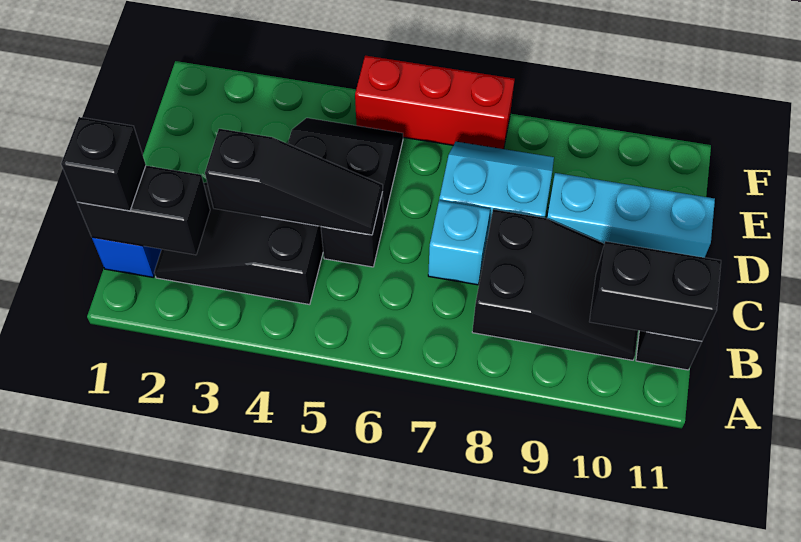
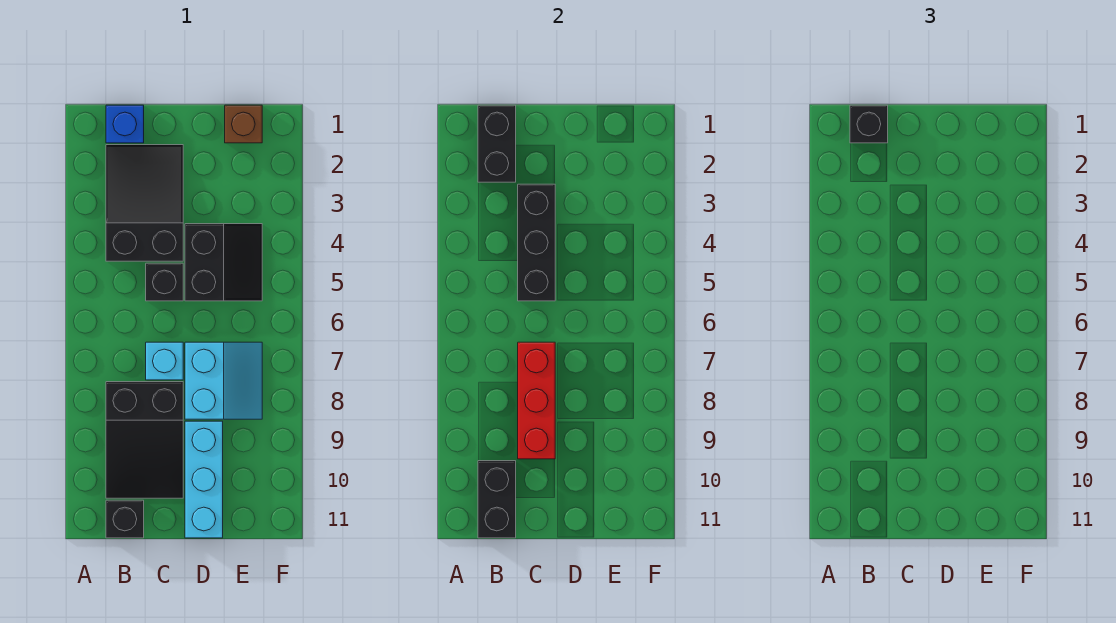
black 1x3 slope [205,129,383,235] -> black 1x3 brick [518,184,555,301]
none -> brown 1x1 brick [225,105,262,143]
red 1x3 brick [355,56,515,149] -> red 1x3 brick moved to [518,342,555,459]

